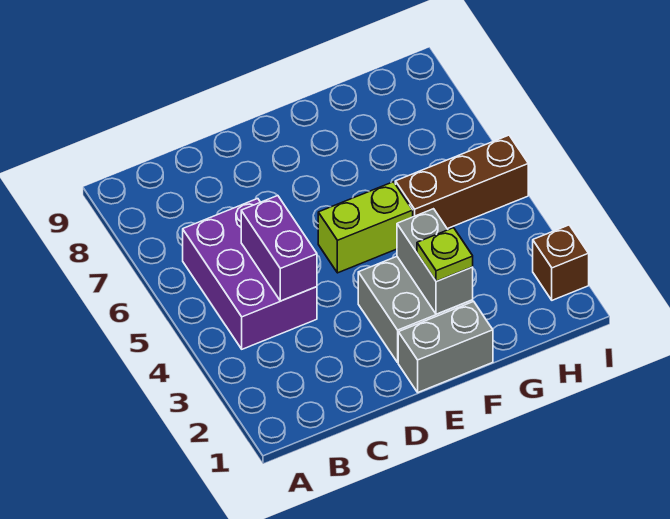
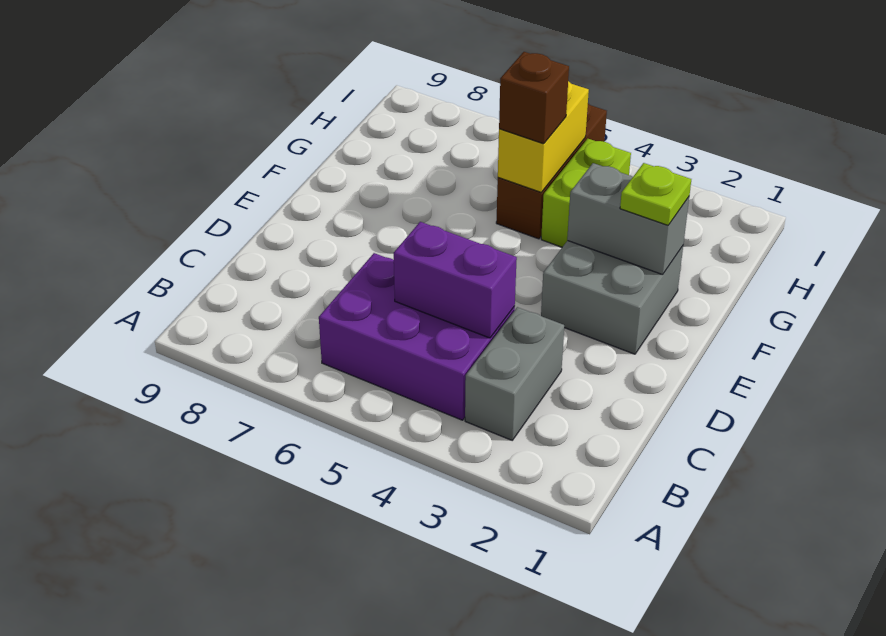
grey 1x2 brick [398,301,493,392] -> grey 1x2 brick moved to [465,307,564,440]
lime 1x2 brick [318,182,413,273] -> lime 1x2 brick moved to [541,139,631,247]
none -> yellow 1x2 brick [498,81,589,192]
brown 1x1 brick [533,225,589,300] -> brown 1x1 brick moved to [499,52,569,144]

